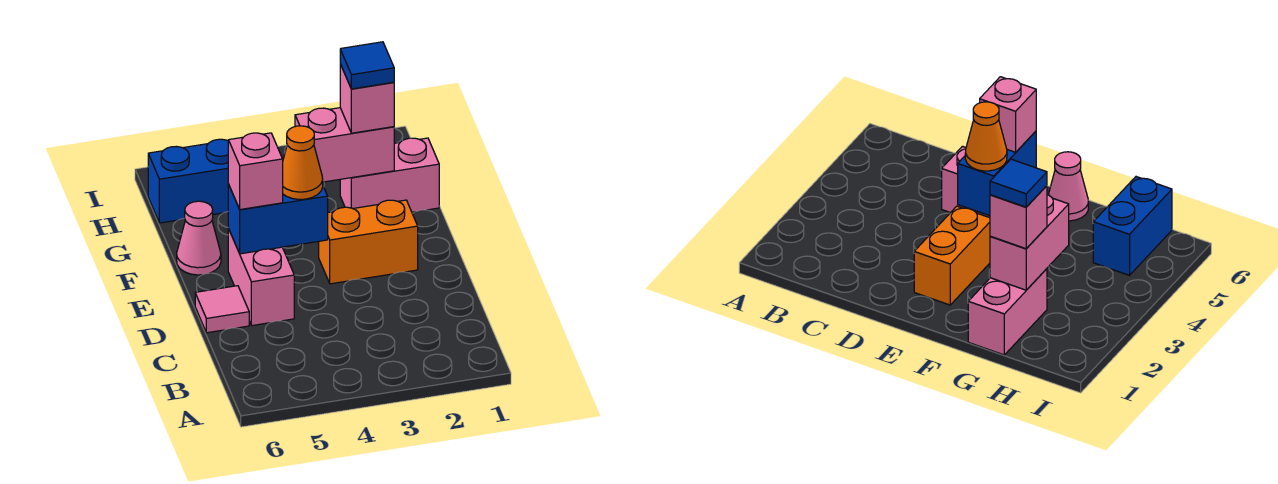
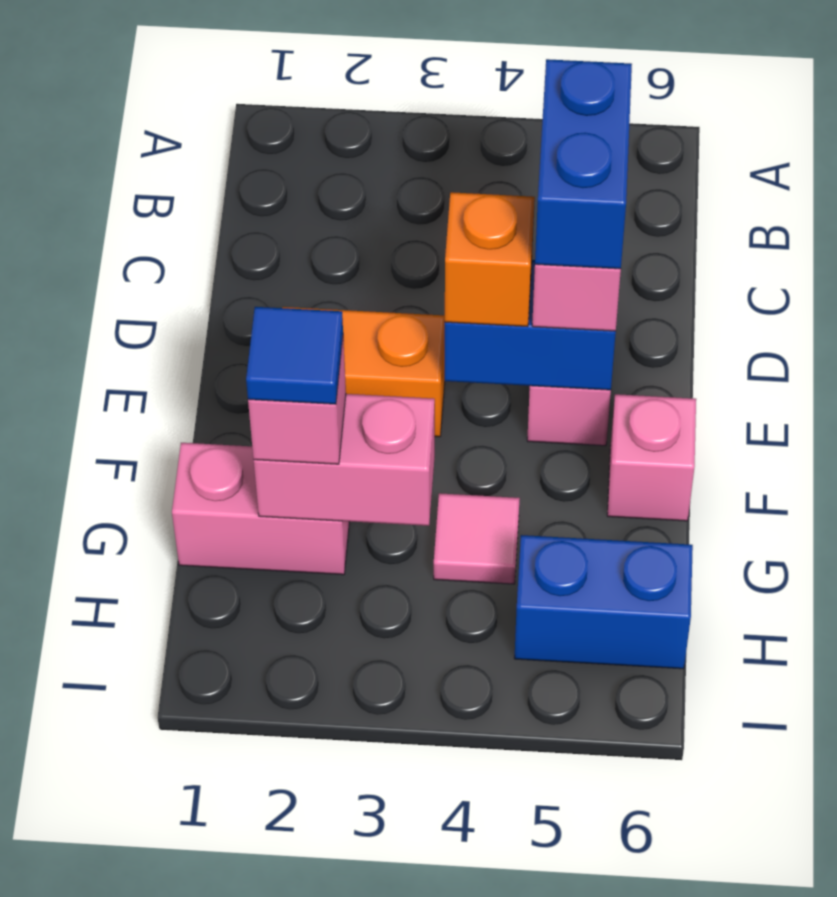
none -> blue 1x2 brick [535,59,632,269]
pink 1x1 tile [195,286,249,333] -> pink 1x1 tile moved to [434,493,520,584]
orange 1x1 cone [283,126,323,199] -> orange 1x1 brick [445,192,535,327]
pink 1x1 cone [177,201,221,275] -> pink 1x1 brick [607,394,696,521]

